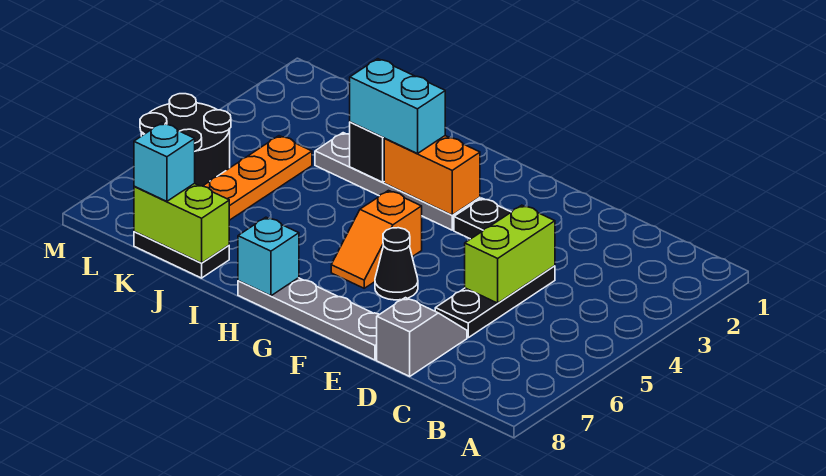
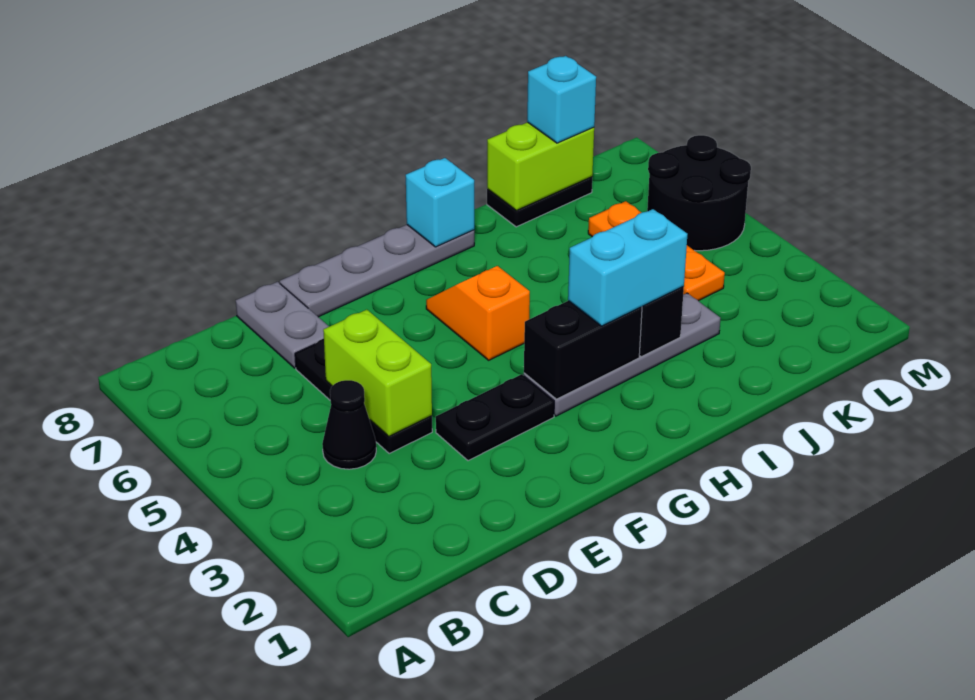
grey 1x2 slope [377,298,467,376] -> grey 1x2 plate [236,282,329,368]
black 1x1 cone [375,228,418,300] -> black 1x1 cone moved to [322,380,376,469]
orange 1x2 brick [384,136,480,215] -> black 1x2 brick [524,301,642,399]

